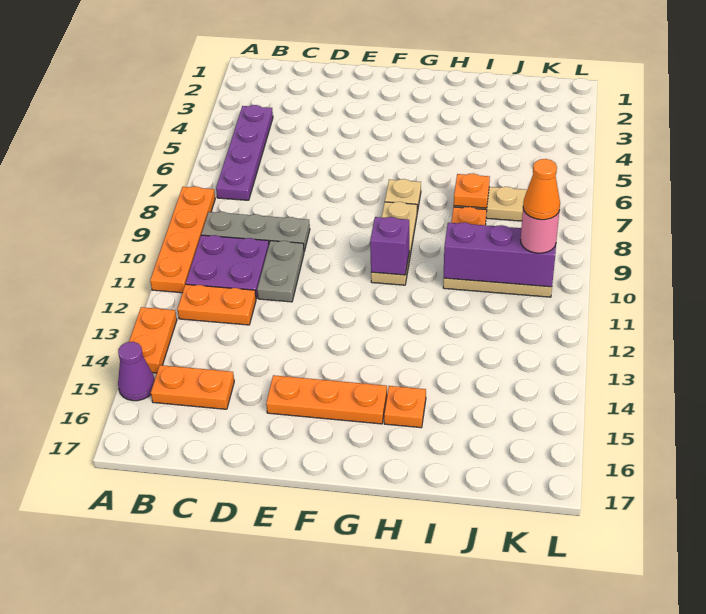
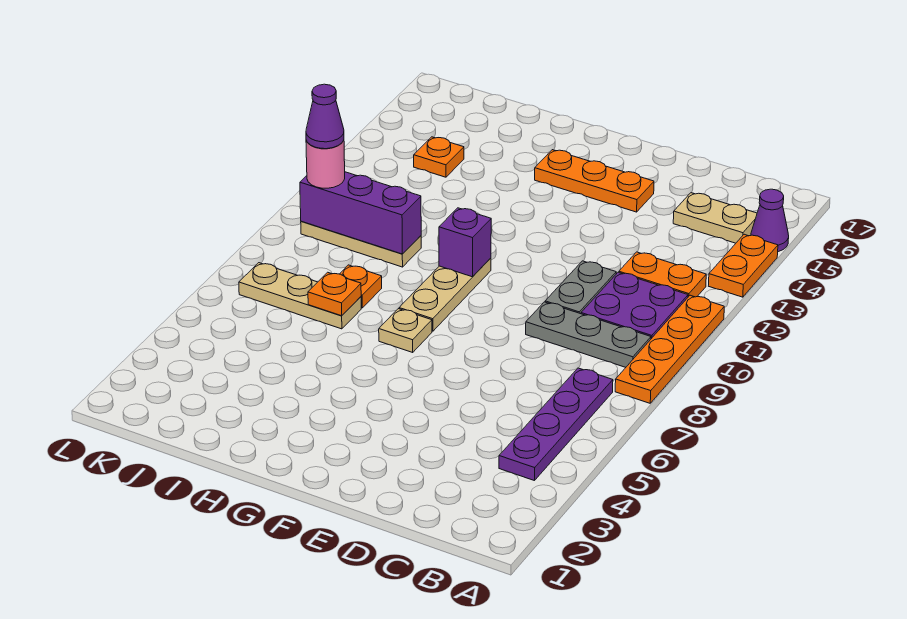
orange 1x2 plate [151,365,234,409] -> tan 1x2 plate [673,193,757,243]
orange 1x1 plate [384,386,426,428] -> orange 1x1 plate moved to [414,137,464,177]
orange 1x1 cone [523,159,560,220] -> purple 1x1 cone [306,84,344,149]

